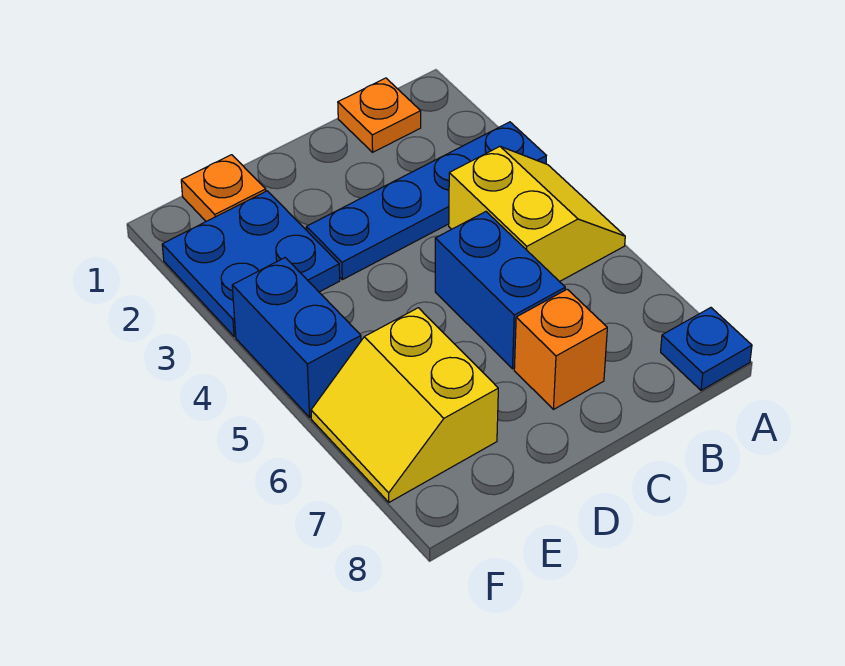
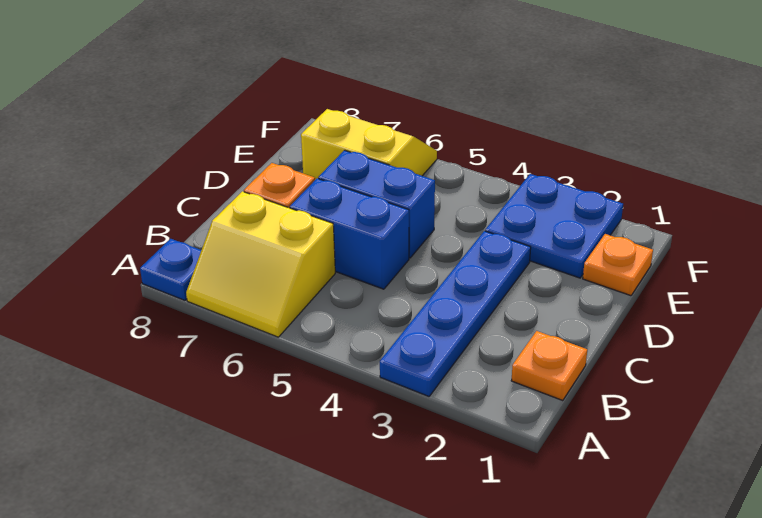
yellow 2x2 slope [449,147,625,282] -> yellow 2x2 slope moved to [186,191,335,337]
blue 1x2 brick [232,258,361,417] -> blue 1x2 brick moved to [318,150,435,258]

